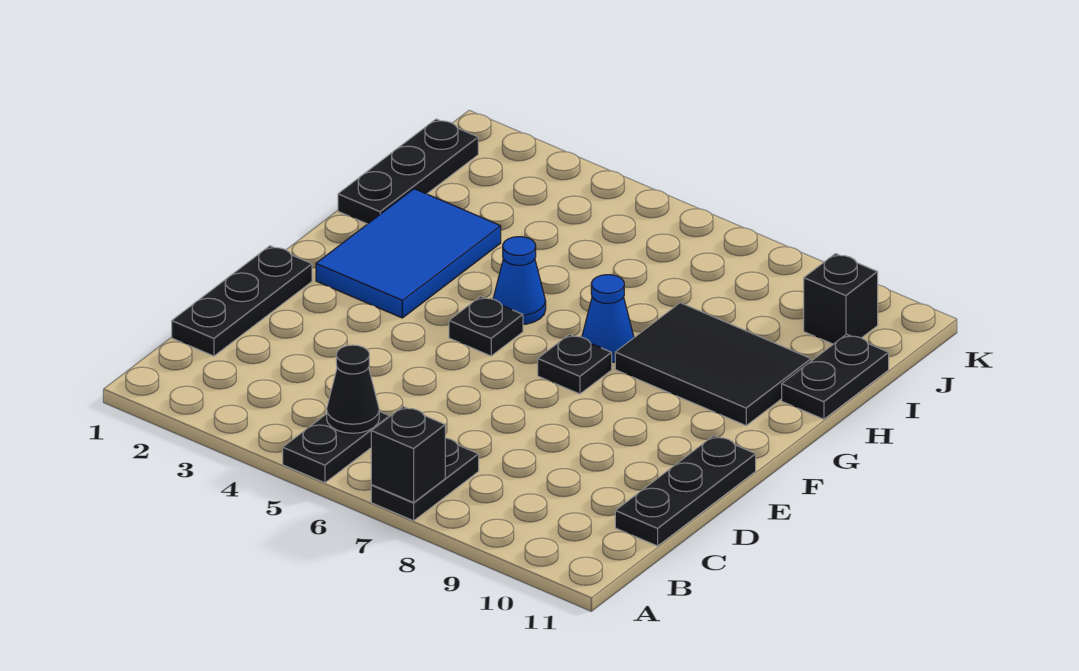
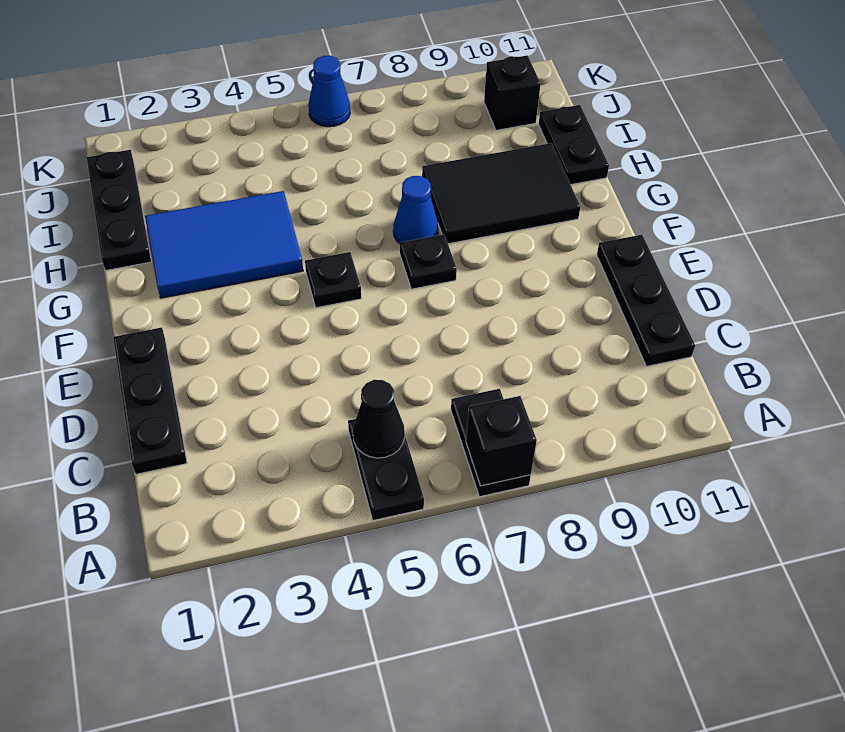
blue 2x3 tile [316,189,501,318] -> blue 2x3 tile turned to [145,191,303,298]
blue 1x1 cone [493,237,546,324] -> blue 1x1 cone moved to [308,56,350,127]

